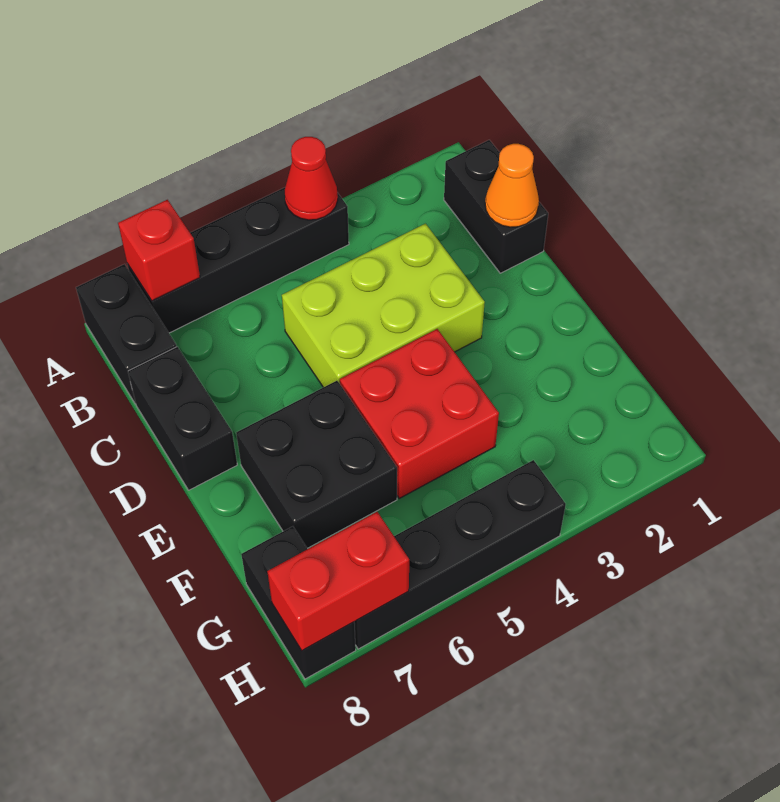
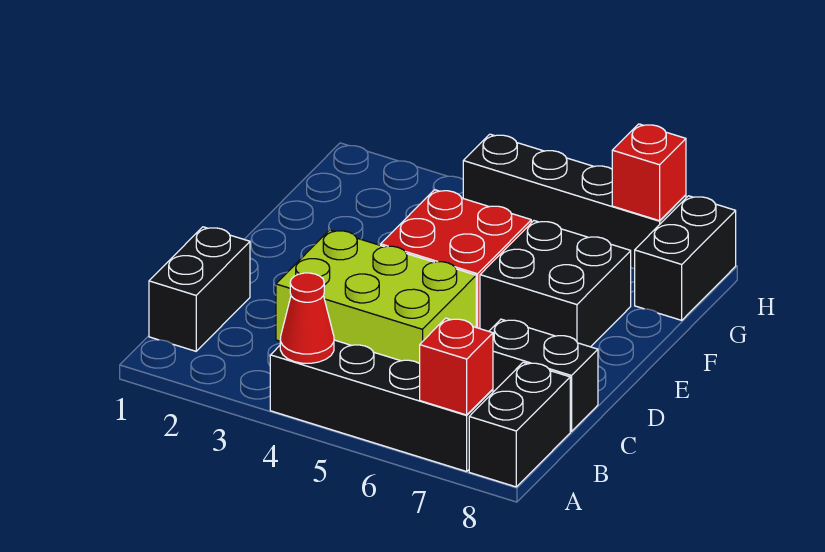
orange 1x1 cone [485,144,539,227] -> none
black 1x2 brick [128,347,237,490] -> black 1x2 brick turned to [489,319,598,431]
red 1x2 brick [267,512,409,651] -> red 1x1 brick [612,124,686,221]

